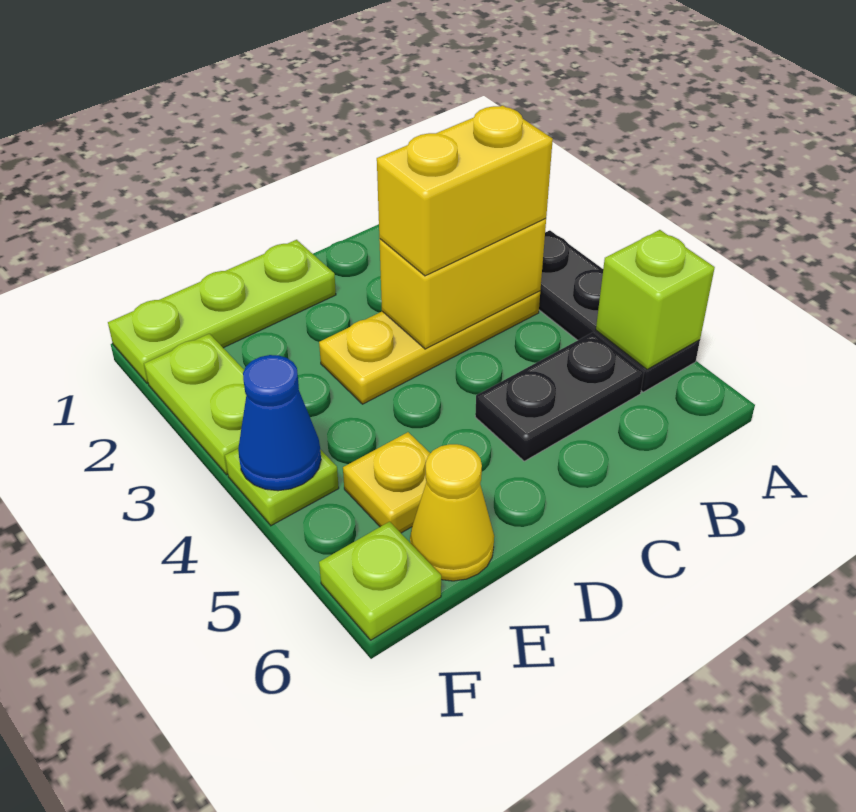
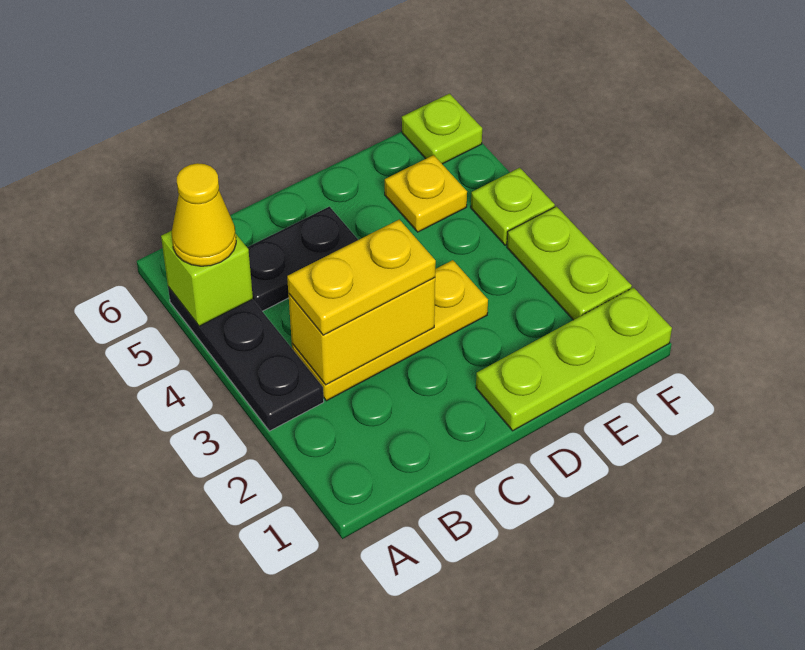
yellow 1x2 brick [377,105,553,276] -> yellow 1x2 plate [287,220,436,335]
yellow 1x1 cone [410,444,494,581] -> yellow 1x1 cone moved to [172,163,236,266]
blue 1x1 cone [238,355,321,491] -> none

